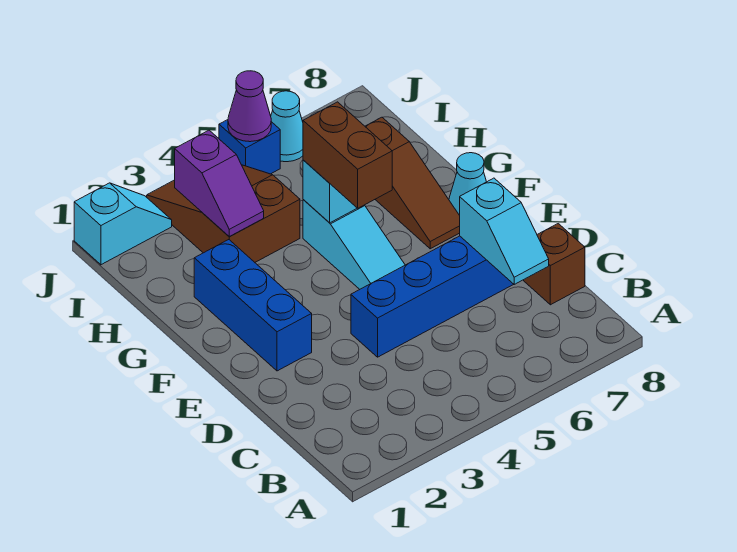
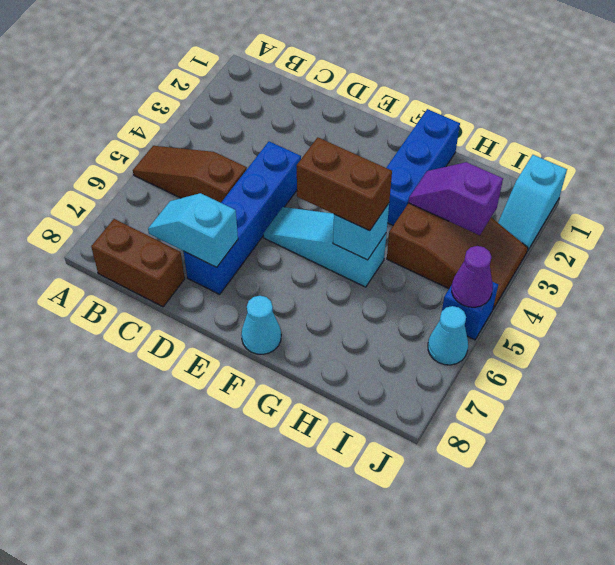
brown 1x1 brick [524,224,585,305] -> brown 1x2 brick [91,219,185,307]
blue 1x3 brick [194,240,312,371] -> blue 1x3 brick turned to [386,109,460,225]
brown 1x3 slope [365,117,460,249] -> brown 1x3 slope moved to [133,146,247,203]

